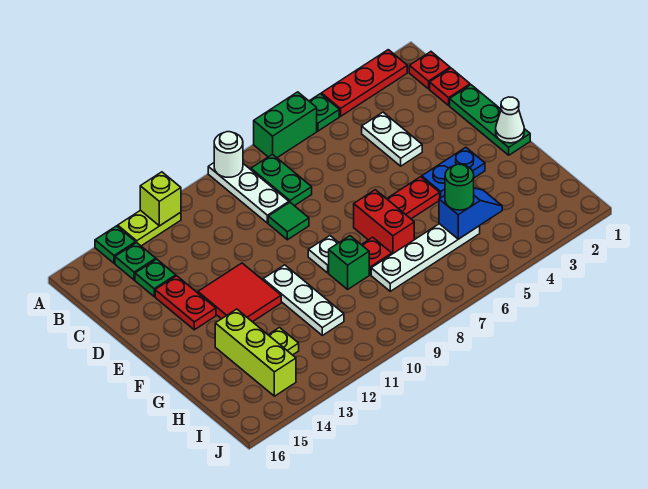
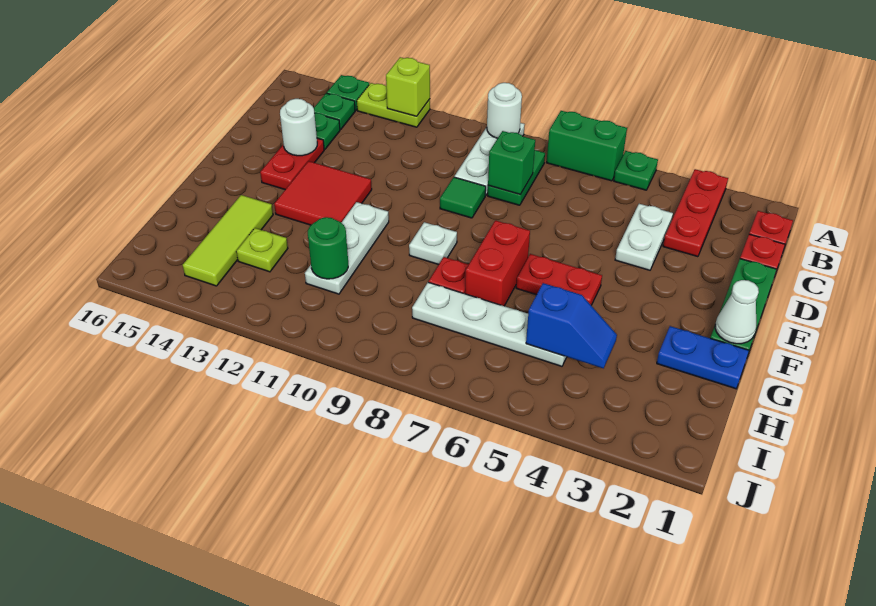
red 1x3 plate [321,50,407,116] -> red 1x3 plate turned to [663,169,728,257]
none -> white 1x1 round brick [280,99,317,156]
blue 1x2 plate [422,147,485,198] -> blue 1x2 plate moved to [657,326,749,389]
green 1x1 brick [329,236,369,289] -> green 1x1 brick moved to [488,131,535,195]
lime 1x3 brick [215,309,296,396] -> lime 1x3 tile [183,195,273,286]
green 1x1 round brick [445,164,474,210] -> green 1x1 round brick moved to [308,217,348,279]

